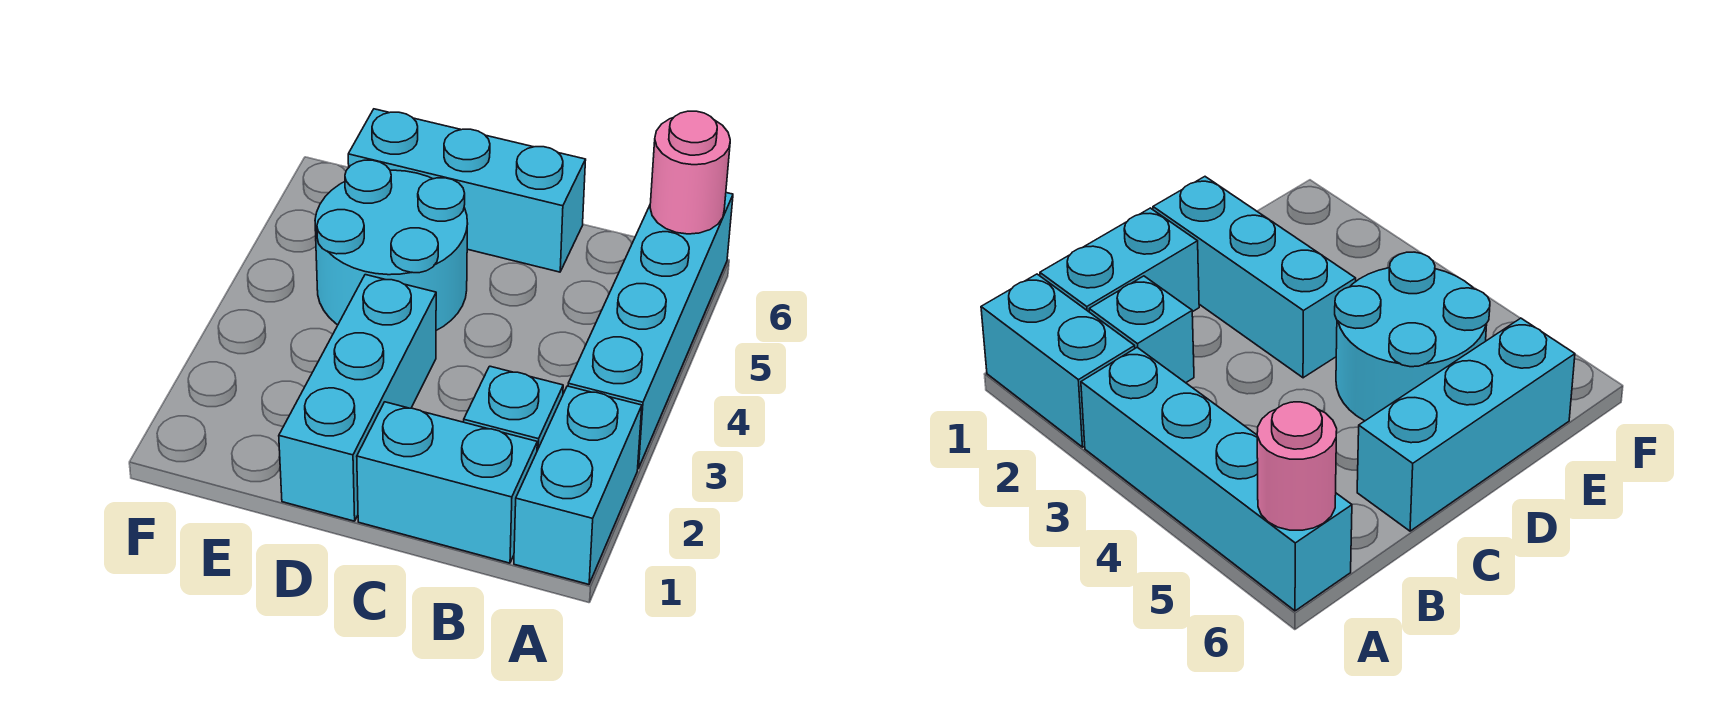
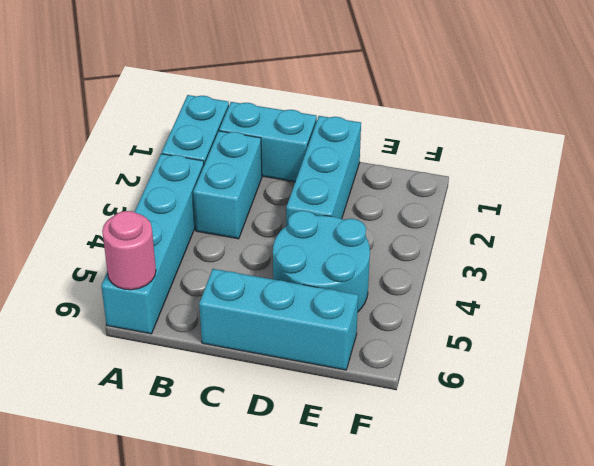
cyan 1x1 brick [464,366,563,451] -> cyan 1x2 brick [193,131,262,239]

